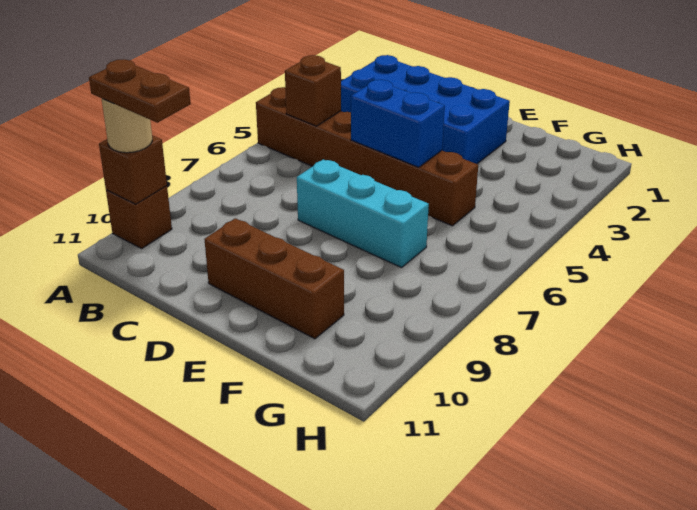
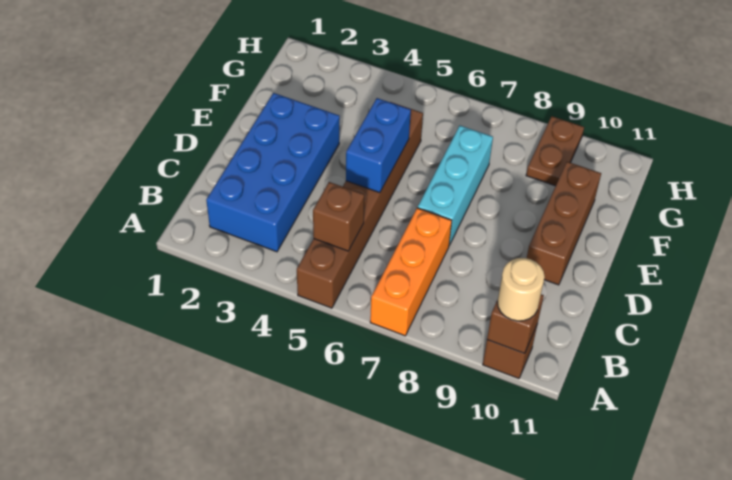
none -> orange 1x3 brick [370,208,452,336]
brown 1x2 plate [89,59,191,123] -> brown 1x2 plate moved to [526,116,584,186]

